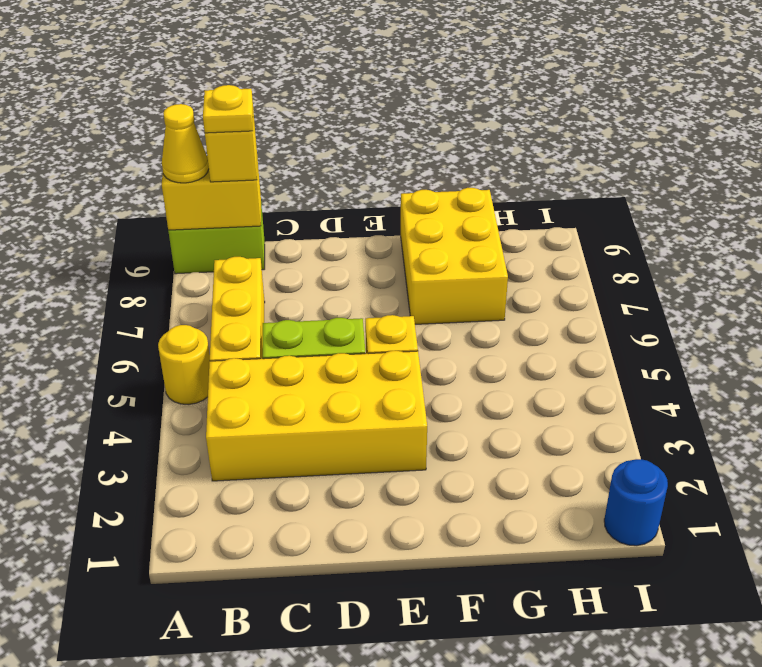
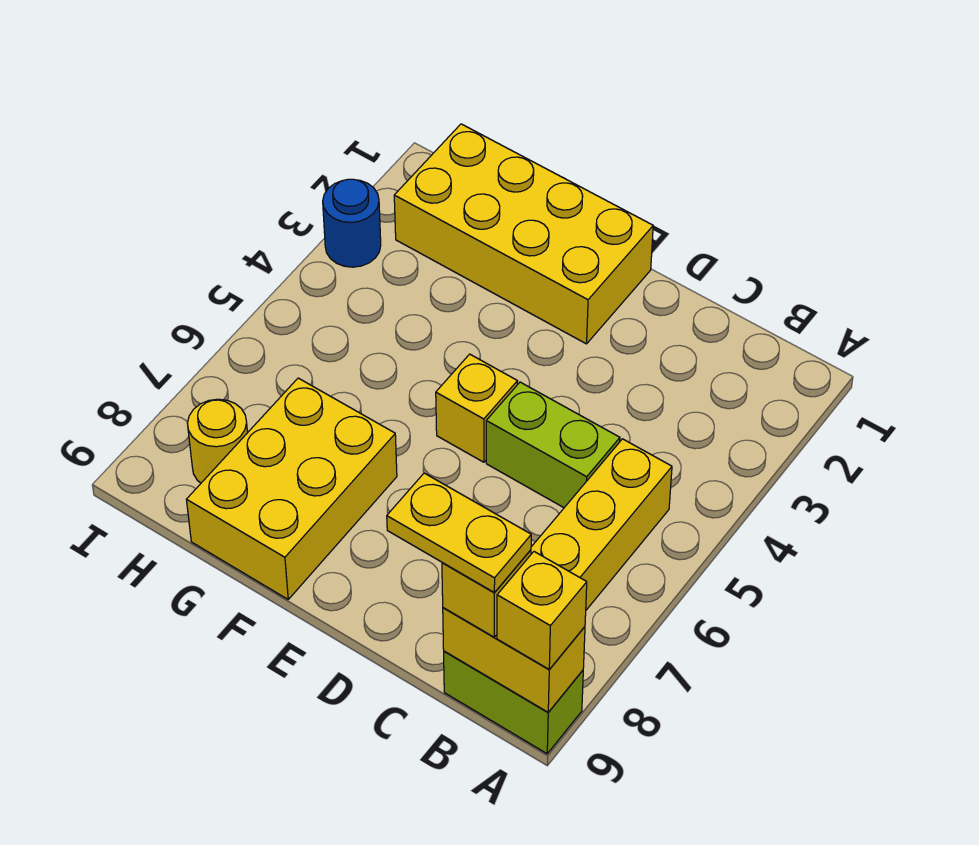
yellow 1x1 round brick [158,325,210,405] -> yellow 1x1 round brick moved to [187,399,248,483]
yellow 1x1 cone [162,104,209,183] -> yellow 1x1 brick [497,552,587,669]
yellow 2x4 brick [206,351,427,481] -> yellow 2x4 brick moved to [394,124,653,344]
yellow 1x1 plate [203,85,253,133] -> yellow 1x2 plate [387,473,531,593]
blue 1x1 round brick [604,459,668,546] -> blue 1x1 round brick moved to [323,179,381,267]

